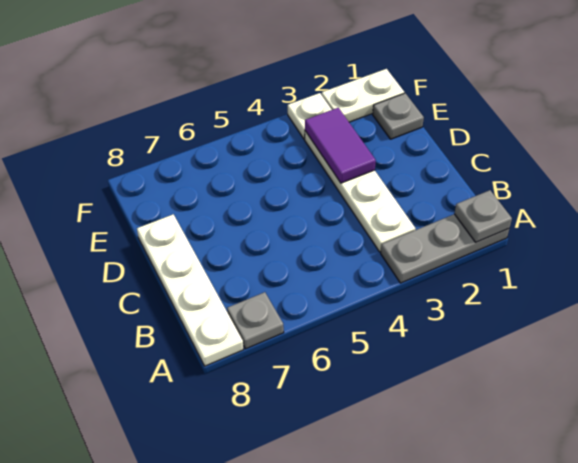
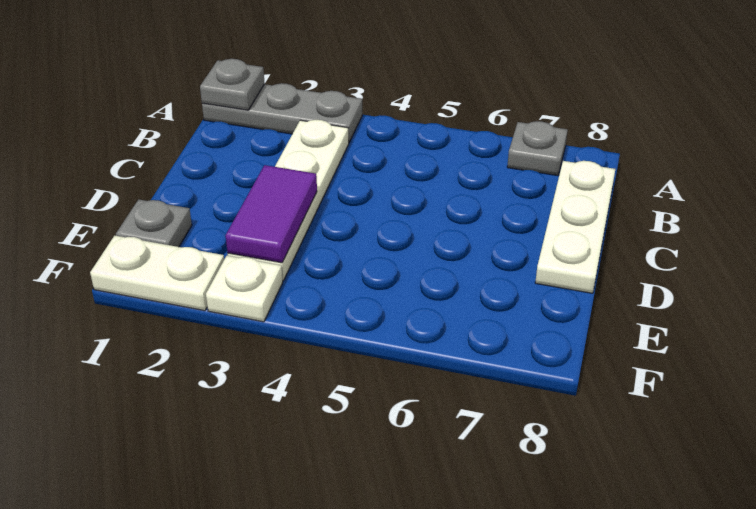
white 1x4 plate [137,214,244,366] -> white 1x3 plate [535,161,615,293]

